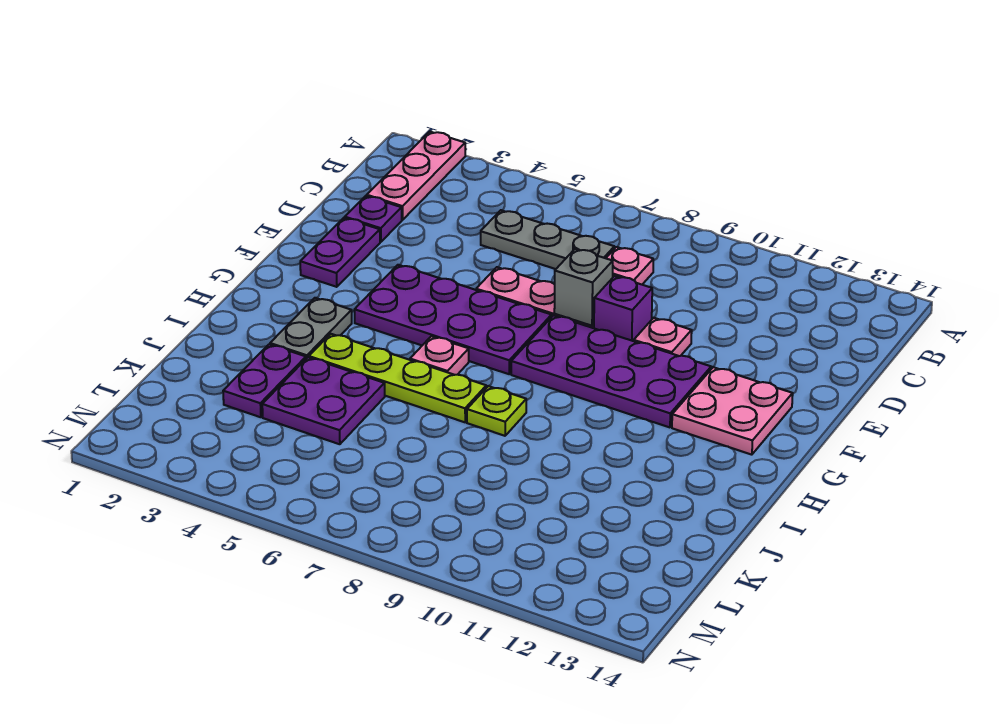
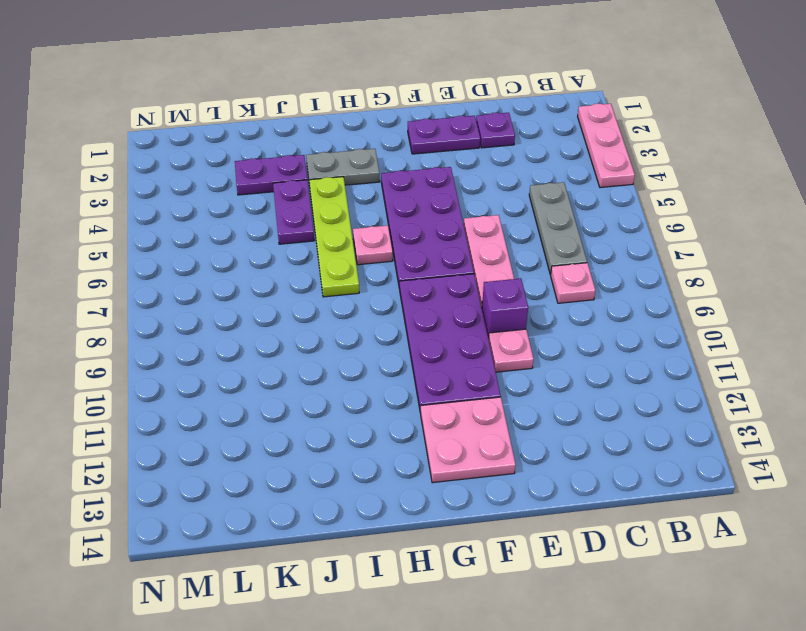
pink 1x3 plate [367,132,465,220] -> pink 1x3 plate turned to [578,104,635,188]
grey 1x1 brick [554,249,613,326] -> none
lime 1x1 plate [467,386,526,436] -> none
purple 2x2 plate [262,357,385,444] -> purple 1x2 plate [273,180,314,244]

